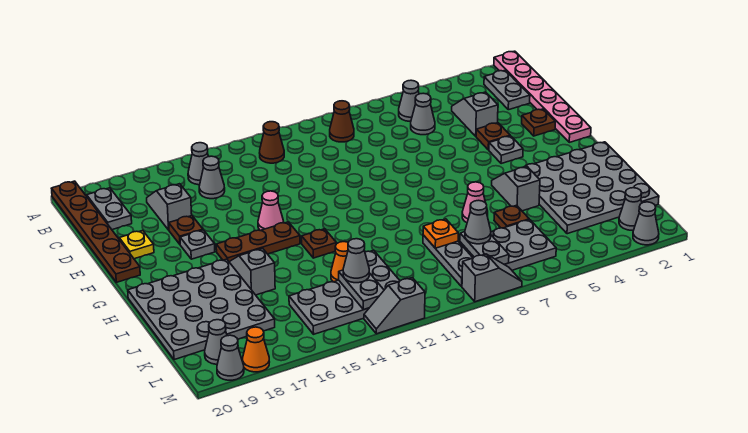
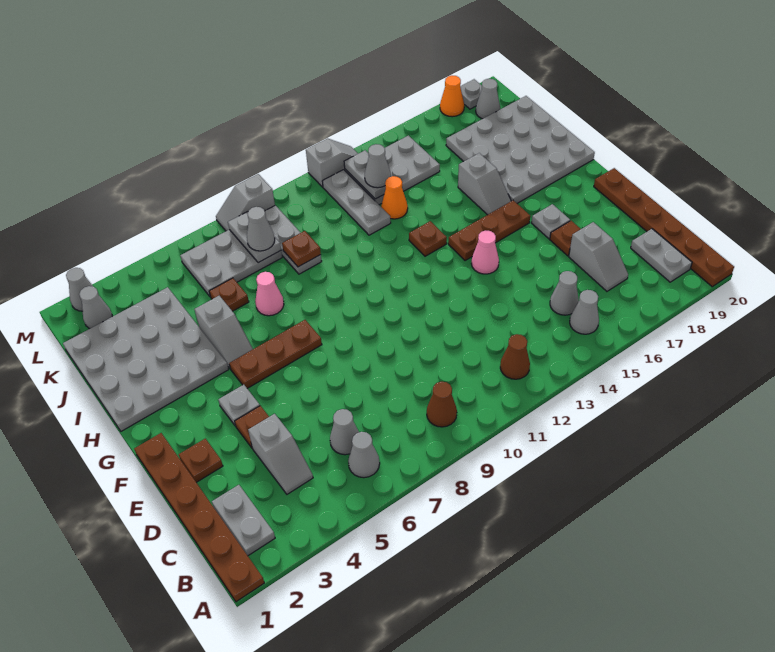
pink 1x6 plate [494,51,591,142] -> brown 1x6 plate [134,433,264,602]
yellow 1x1 plate [119,231,154,259] -> none
none -> brown 1x3 plate [229,320,322,388]
orange 1x1 plate [423,219,458,248] -> brown 1x1 plate [282,231,321,267]
grey 1x1 cone [217,335,244,380] -> grey 1x1 plate [460,79,482,109]

